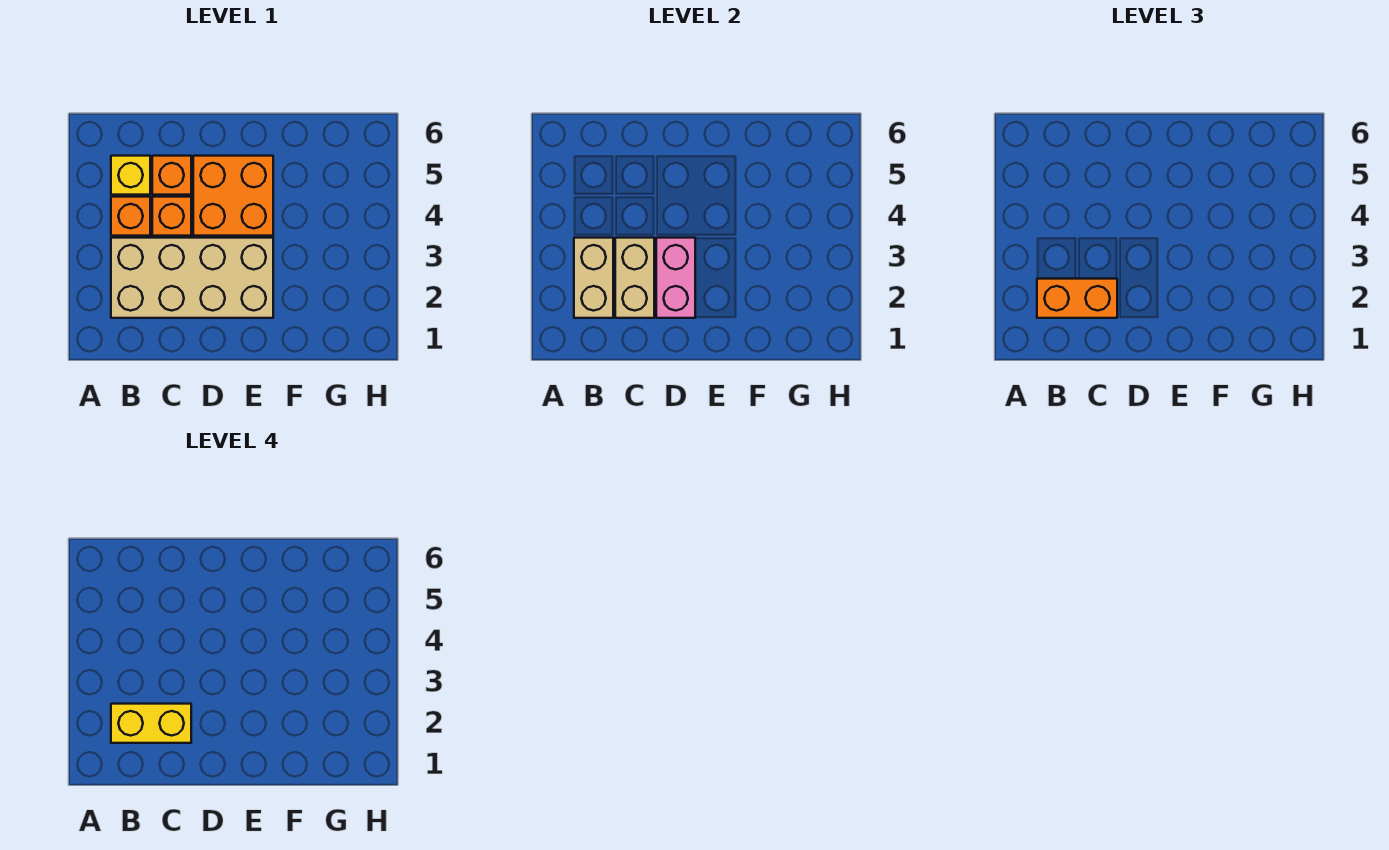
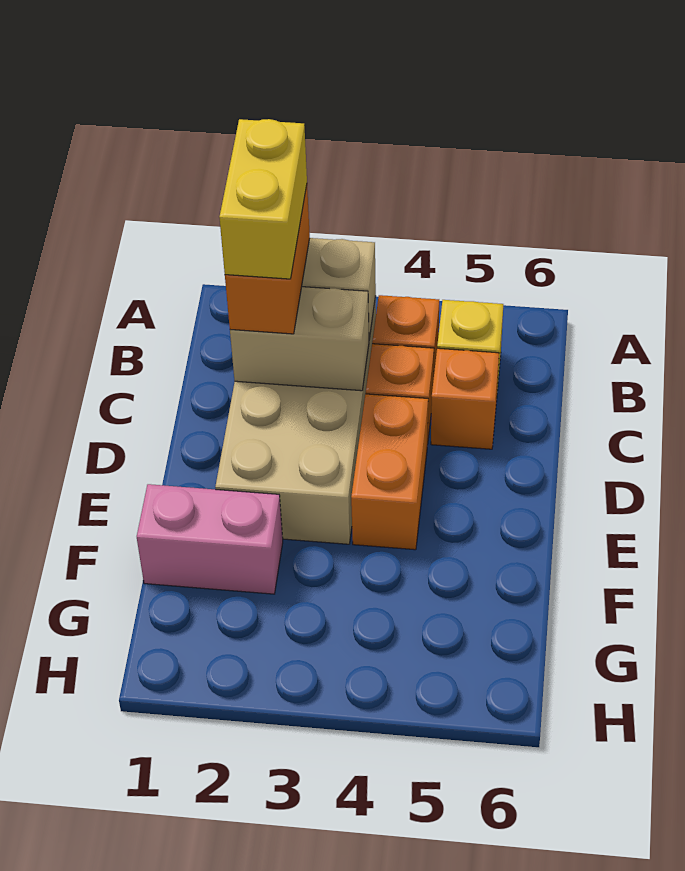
pink 1x2 brick [656,238,695,318] -> pink 1x2 brick moved to [137,484,283,594]
orange 2x2 brick [193,156,273,236] -> orange 1x2 brick [351,394,428,550]

